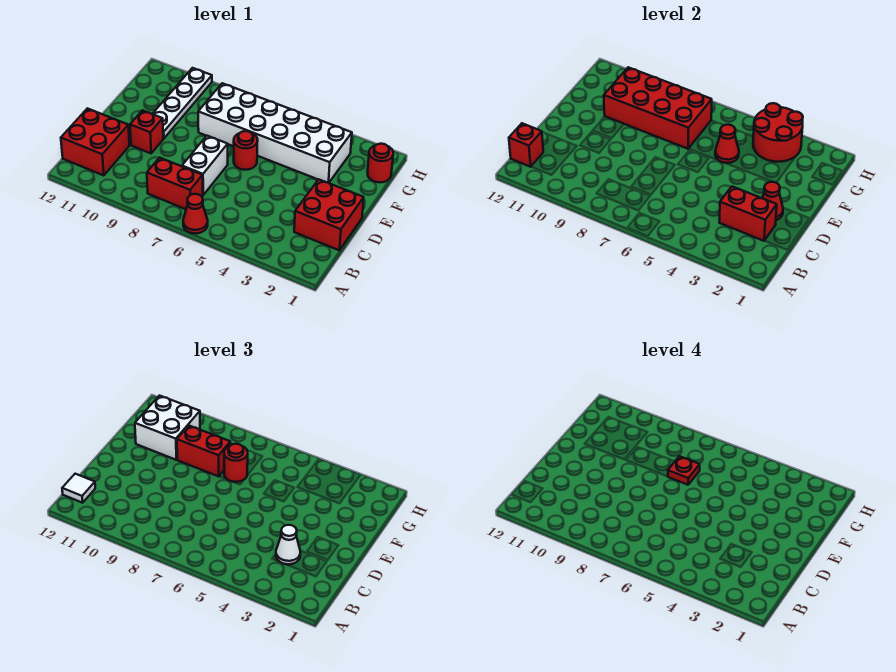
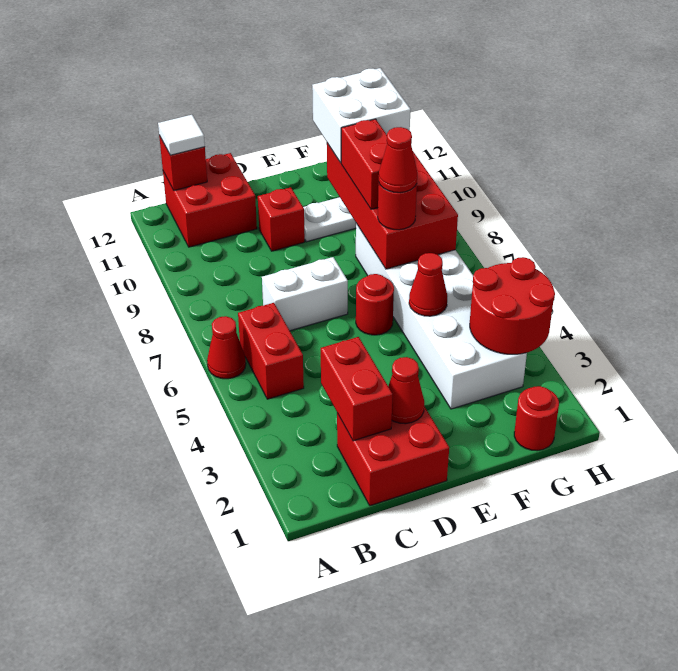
red 1x2 brick [147,158,203,209] -> red 1x2 brick moved to [238,303,304,399]
white 1x1 cone [276,525,300,564] -> none
red 1x1 plate [668,456,700,485] -> red 1x1 cone [379,127,417,193]

